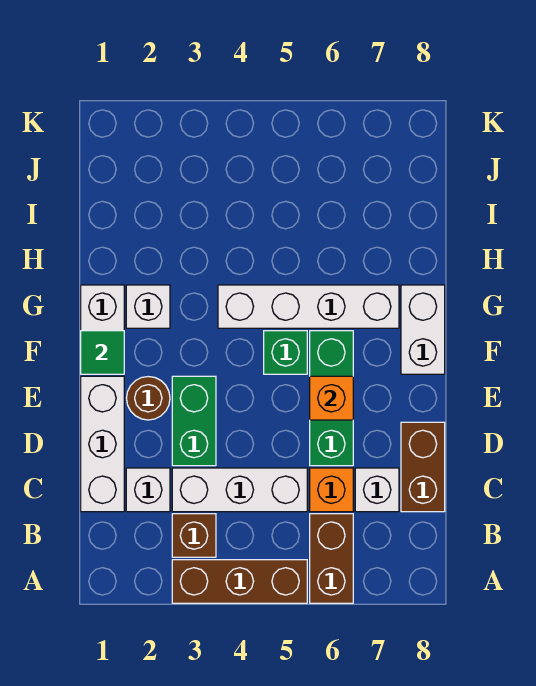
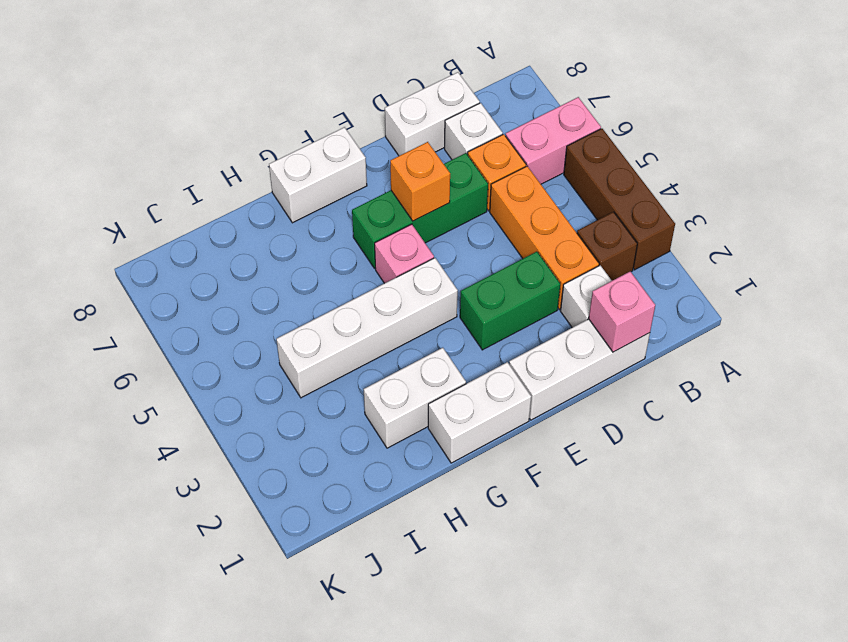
brown 1x2 brick [310,514,353,603] -> pink 1x2 brick [506,97,601,184]
none -> pink 1x1 brick [589,271,655,352]
white 1x3 brick [172,468,307,512] -> orange 1x3 brick [490,166,599,309]
brown 1x2 brick [401,422,445,512] -> white 1x2 brick [385,72,480,156]
brown 1x1 round brick [127,377,170,420] -> none
green 1x1 tile [81,331,124,374] -> none
green 1x1 brick [264,331,307,374] -> pink 1x1 brick [375,224,434,283]
white 1x1 brick [126,285,170,328] -> white 1x2 brick [364,348,466,448]
white 1x4 brick [218,285,399,328] -> white 1x4 brick turned to [276,258,458,398]

